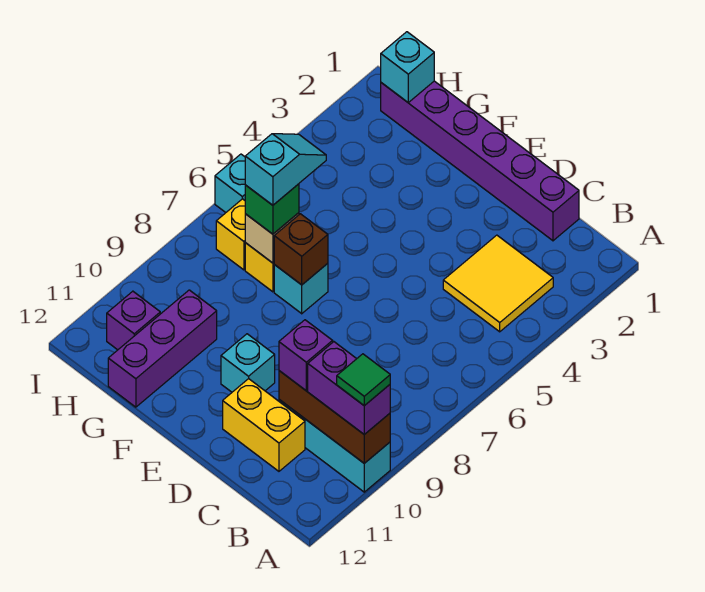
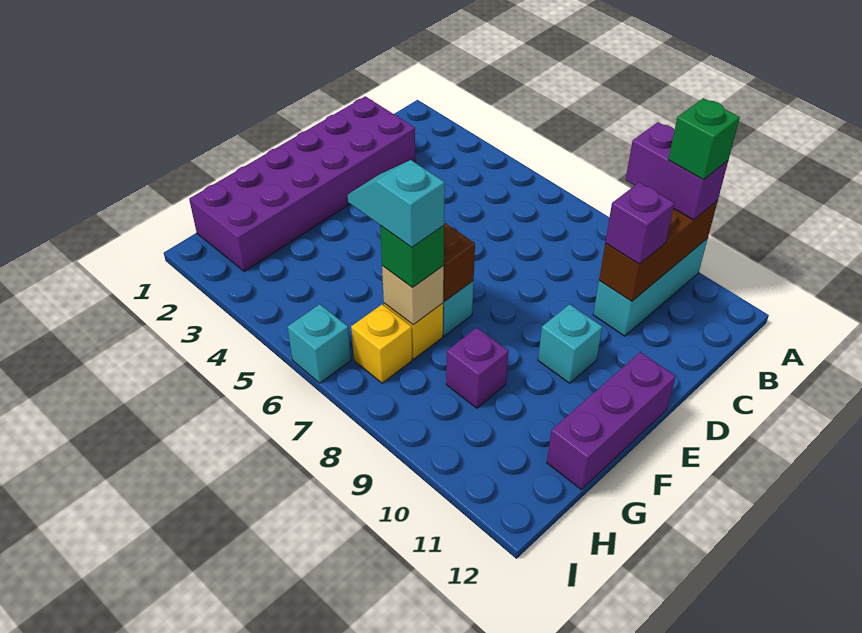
purple 1x2 brick [308,342,390,434] -> purple 1x2 brick turned to [626,122,728,220]
green 1x1 tile [337,354,390,406] -> green 1x1 brick [668,98,740,180]
yellow 2x2 tile [443,235,553,332] -> none
purple 1x6 brick [381,81,579,241] -> purple 2x6 brick [189,96,415,272]
yellow 1x2 brick [223,379,305,471] -> none
purple 1x3 brick [108,290,217,407] -> purple 1x3 brick turned to [547,352,676,489]
cyan 1x1 brick [381,32,434,102] -> none
purple 1x1 brick [107,291,160,350] -> purple 1x1 brick moved to [446,328,509,408]

